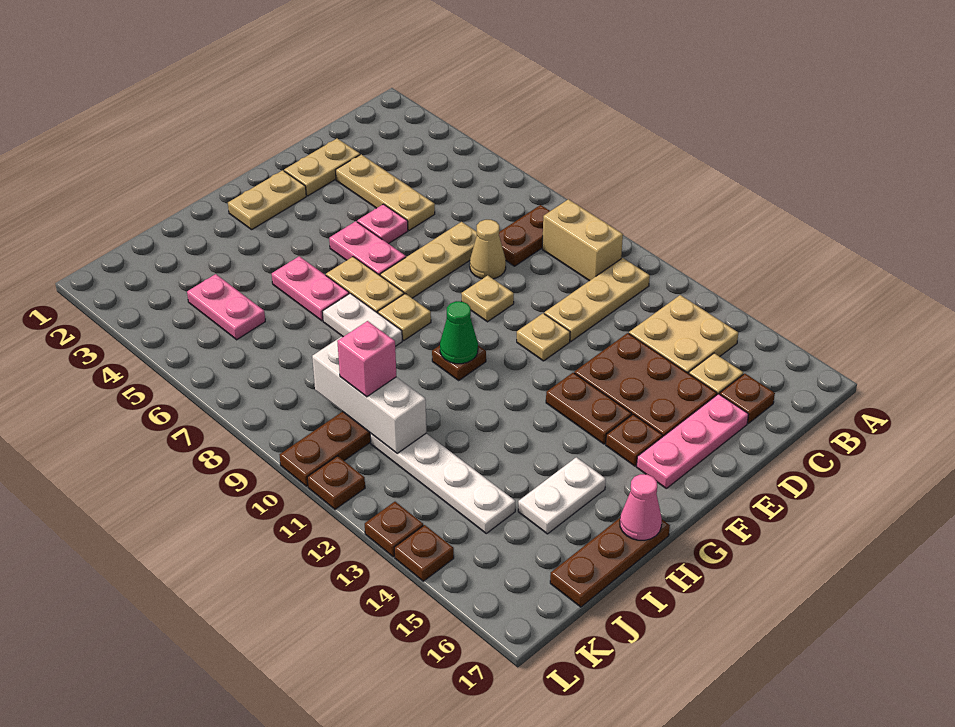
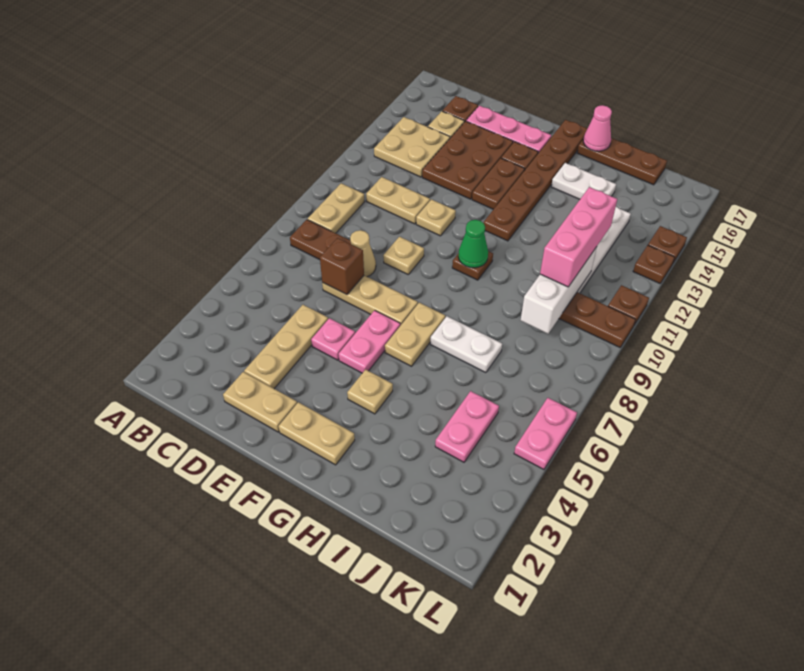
tan 1x2 brick [542,199,623,281] -> tan 1x2 plate [308,183,365,233]
tan 1x3 plate [544,258,650,341] -> tan 1x2 plate [366,177,430,224]
none -> brown 1x1 brick [320,238,364,295]
tan 1x1 plate [378,294,431,340] -> tan 1x1 plate moved to [347,370,393,414]
none -> brown 1x6 plate [484,120,587,241]
pink 1x2 plate [272,256,349,321] -> pink 1x2 plate moved to [514,398,577,469]
white 1x2 plate [322,293,402,346] -> white 1x2 plate turned to [430,316,502,373]
pink 1x1 brick [337,321,396,397] -> pink 1x3 brick [540,187,617,287]

